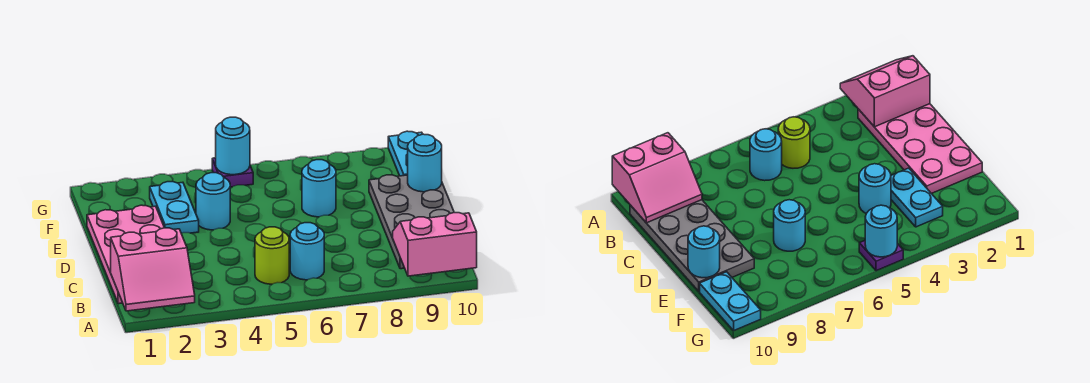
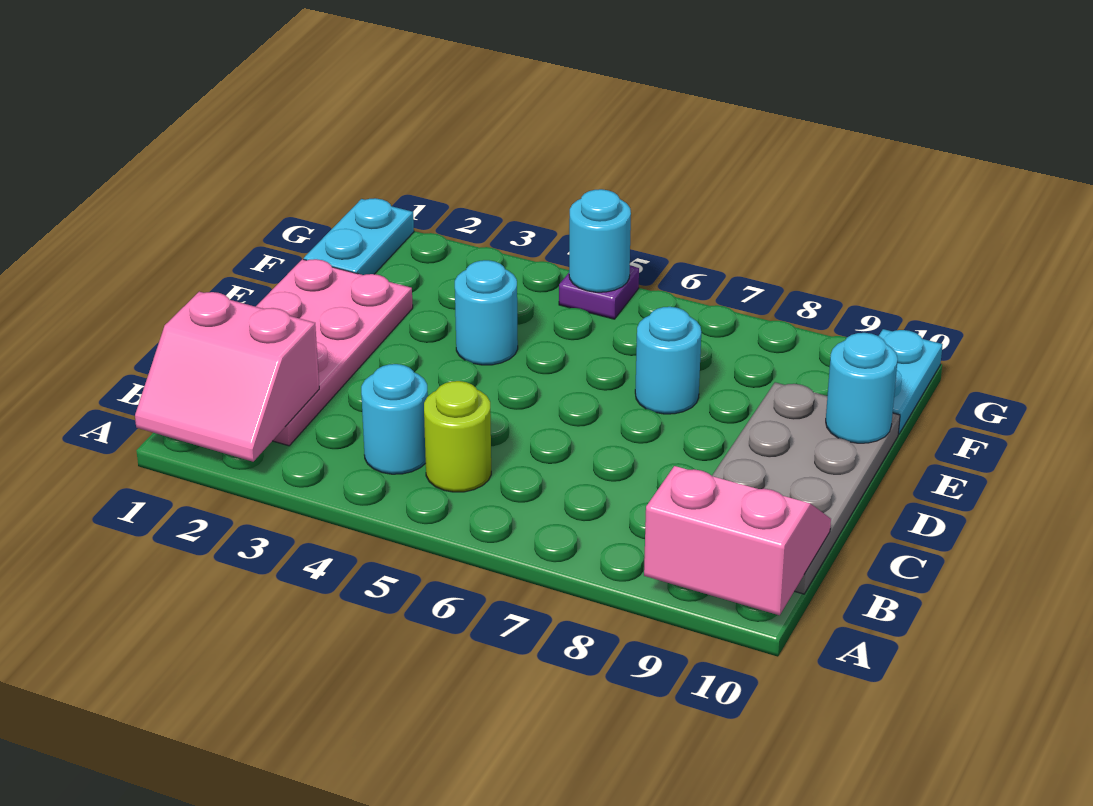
cyan 1x1 round brick [290,223,324,280] -> cyan 1x1 round brick moved to [361,364,428,474]
cyan 1x2 plate [150,182,199,233] -> cyan 1x2 plate moved to [304,198,414,275]

